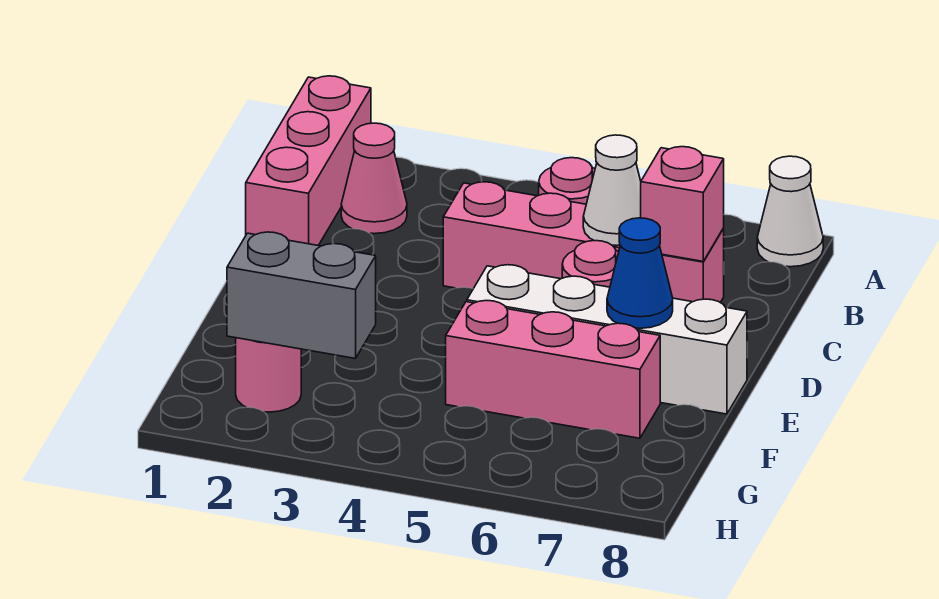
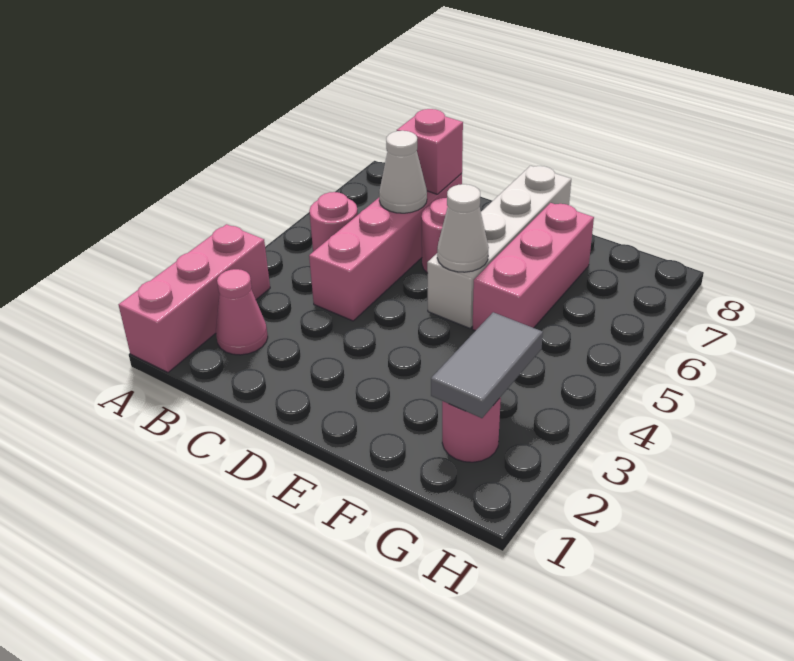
pink 1x3 brick [246,76,371,246] -> pink 1x3 brick turned to [119,224,270,372]
white 1x1 cone [757,156,823,267] -> white 1x1 cone moved to [437,184,489,272]
blue 1x1 cone [607,218,673,328] -> none
grey 1x2 brick [227,232,376,359] -> grey 1x2 tile [431,312,543,418]

